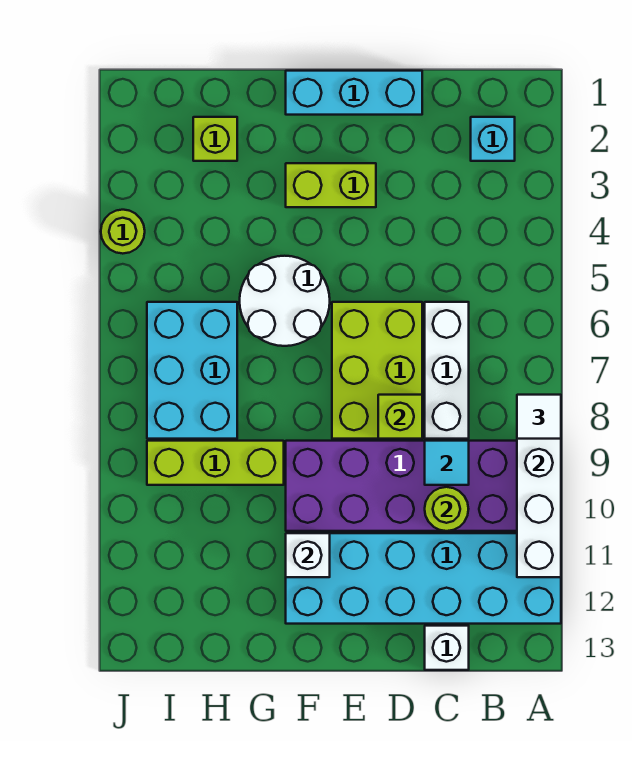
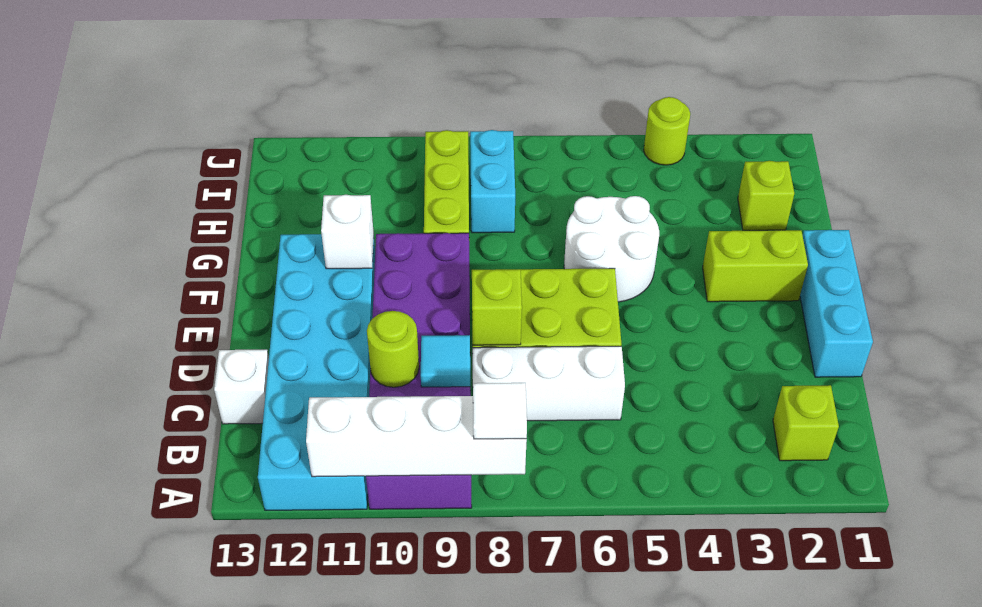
cyan 1x1 brick [471,117,515,161] -> lime 1x1 brick [773,385,839,461]
lime 1x2 brick [286,163,376,207] -> lime 1x2 brick turned to [703,230,808,302]
cyan 2x3 brick [147,302,237,439] -> cyan 1x2 brick [470,130,515,233]

